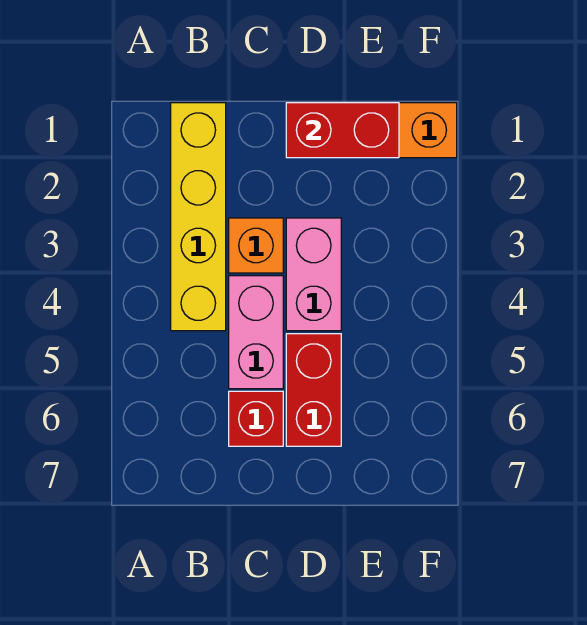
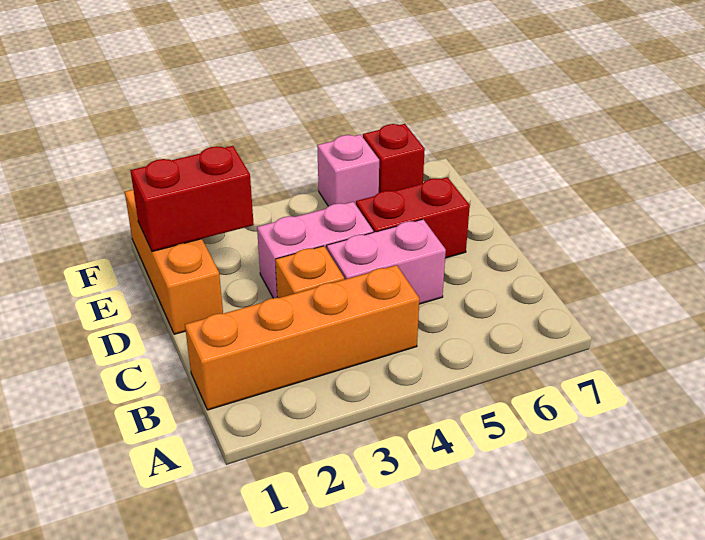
yellow 1x4 brick [171,103,226,331] -> orange 1x4 brick [185,265,419,410]
red 1x1 brick [229,391,283,446] -> red 1x1 brick moved to [363,124,425,193]
red 1x2 brick [286,103,399,158] -> red 1x2 brick turned to [130,146,254,252]
none -> pink 1x1 brick [317,135,379,206]

